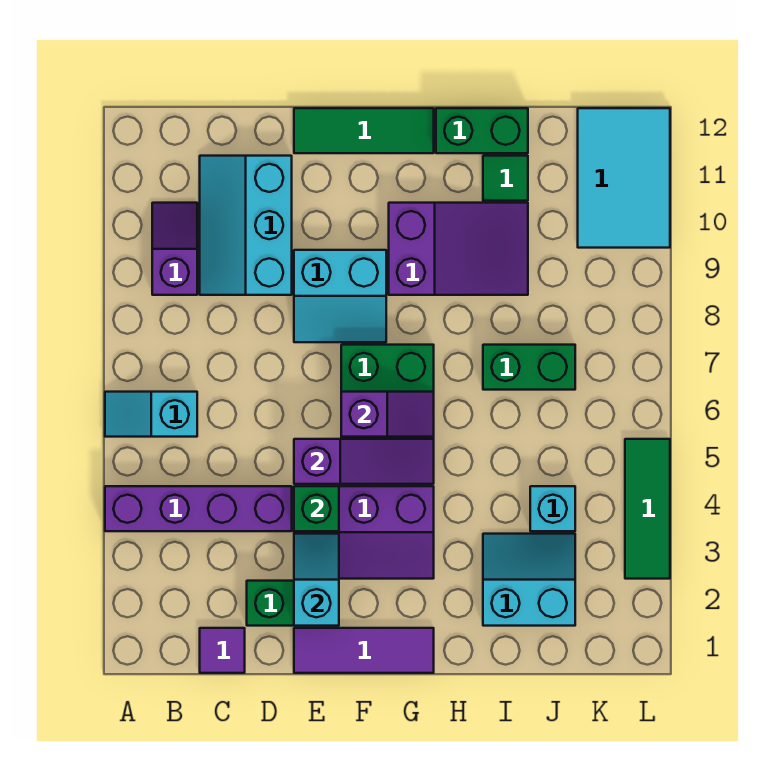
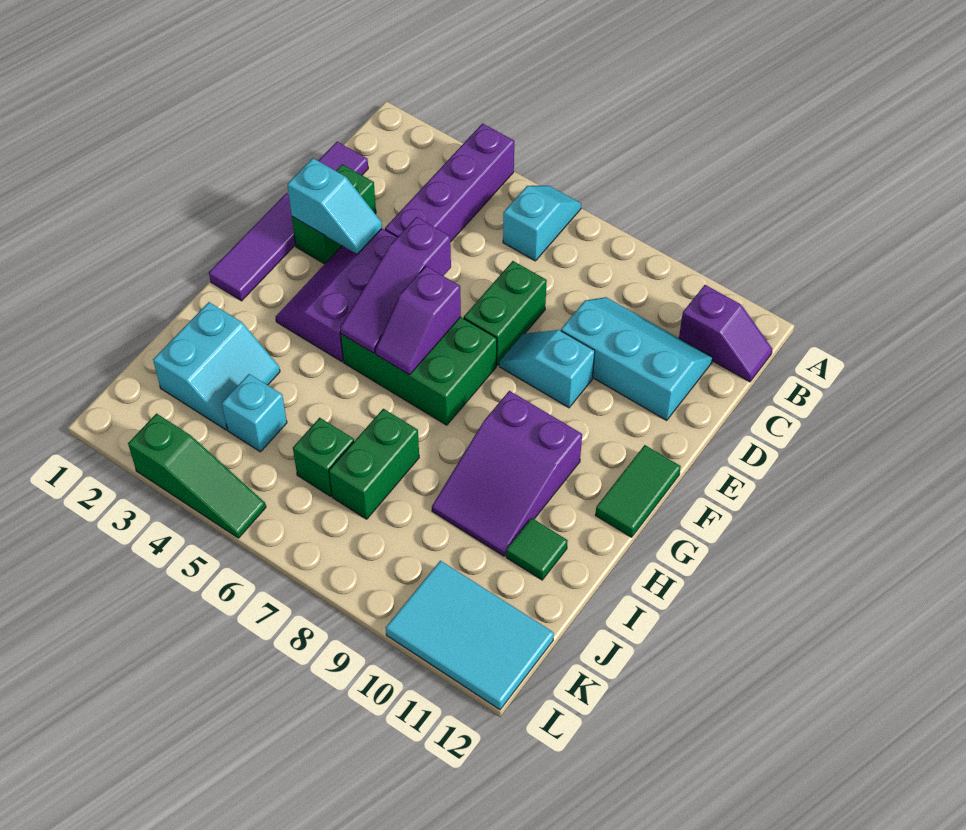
purple 1x2 slope [152,203,197,295] -> purple 1x2 slope moved to [679,285,772,382]
green 1x1 brick [294,486,339,531] -> green 1x1 brick moved to [293,418,354,496]
cyan 2x2 slope [294,250,386,342] -> cyan 1x2 slope [499,330,595,408]
green 1x3 tile [294,108,434,153] -> green 1x2 tile [595,445,681,537]
green 1x2 brick [436,108,528,153] -> green 1x2 brick moved to [464,261,547,366]
green 1x3 tile [625,439,670,579] -> green 1x3 slope [128,414,266,538]

